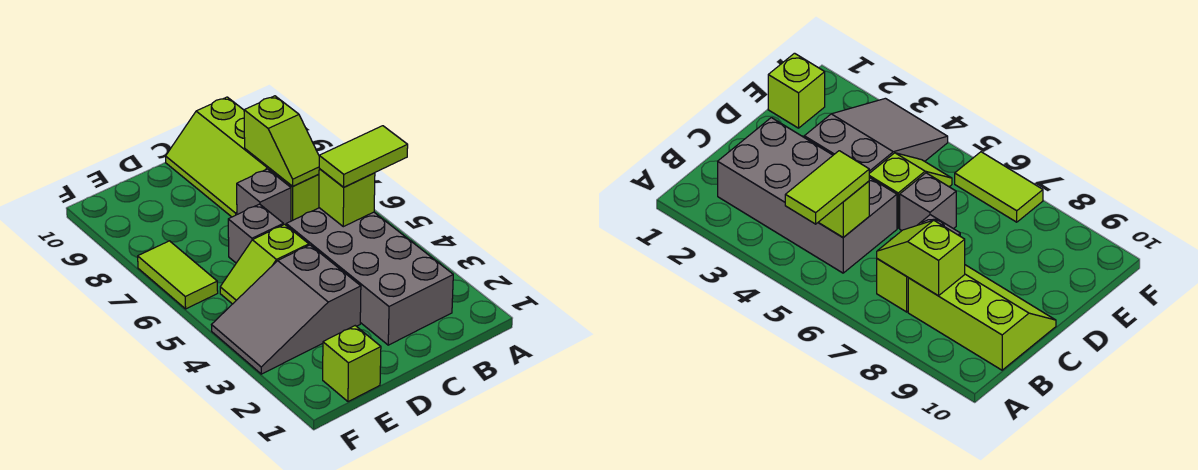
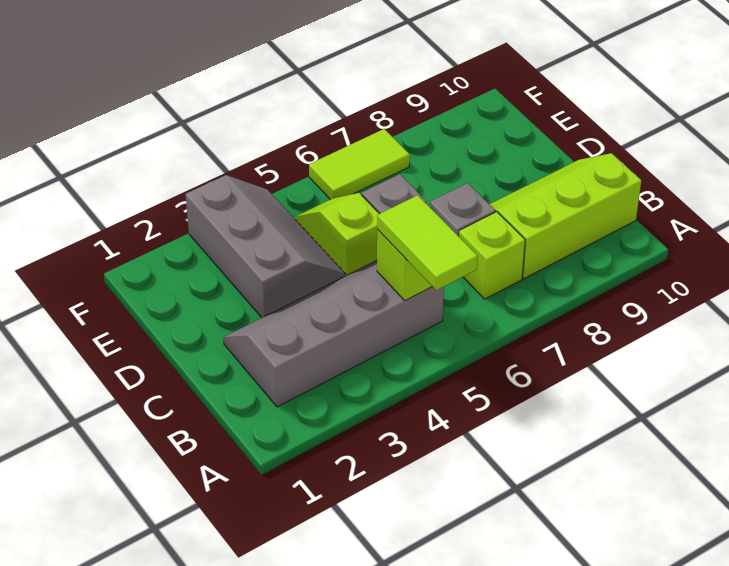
grey 2x4 brick [286,208,453,345] -> grey 2x4 slope [223,261,444,407]
lime 1x2 slope [244,96,319,186] -> none
grey 2x3 slope [212,245,361,374] -> grey 2x3 slope turned to [186,175,346,318]
lime 1x1 brick [323,326,381,402] -> none

